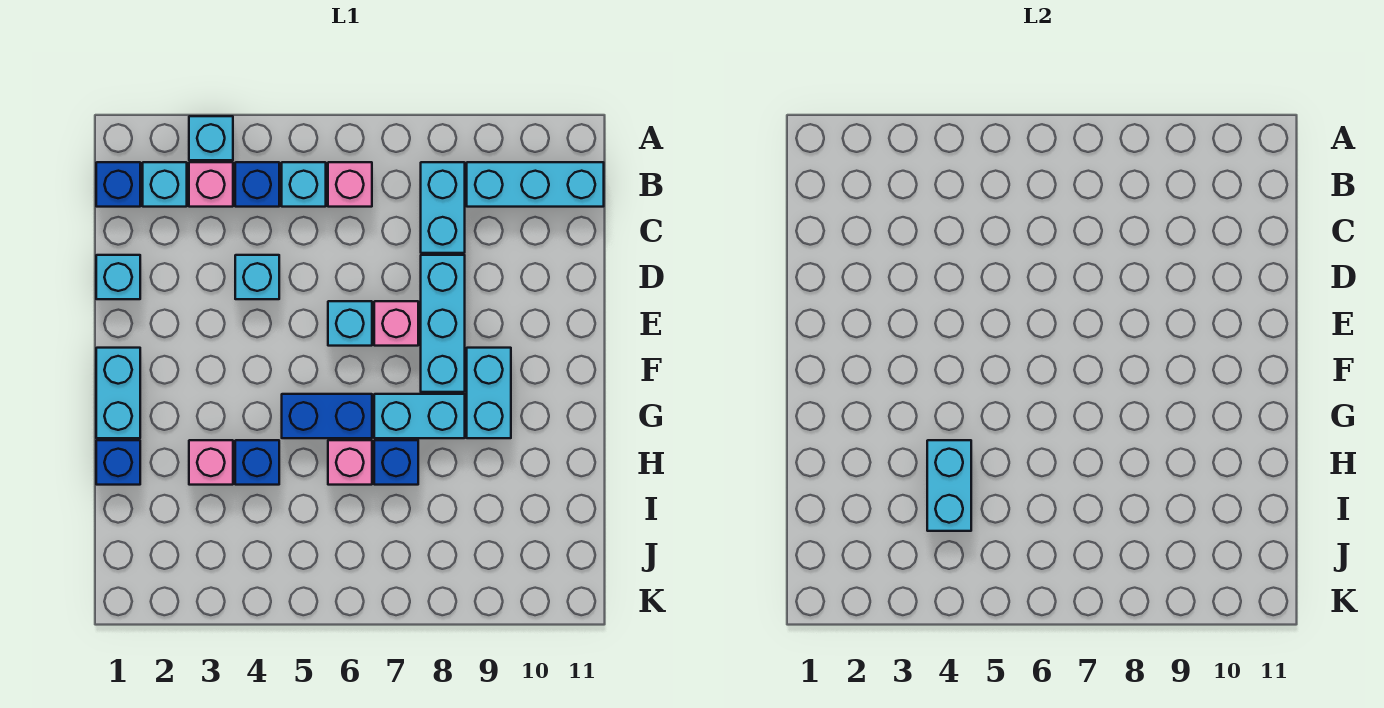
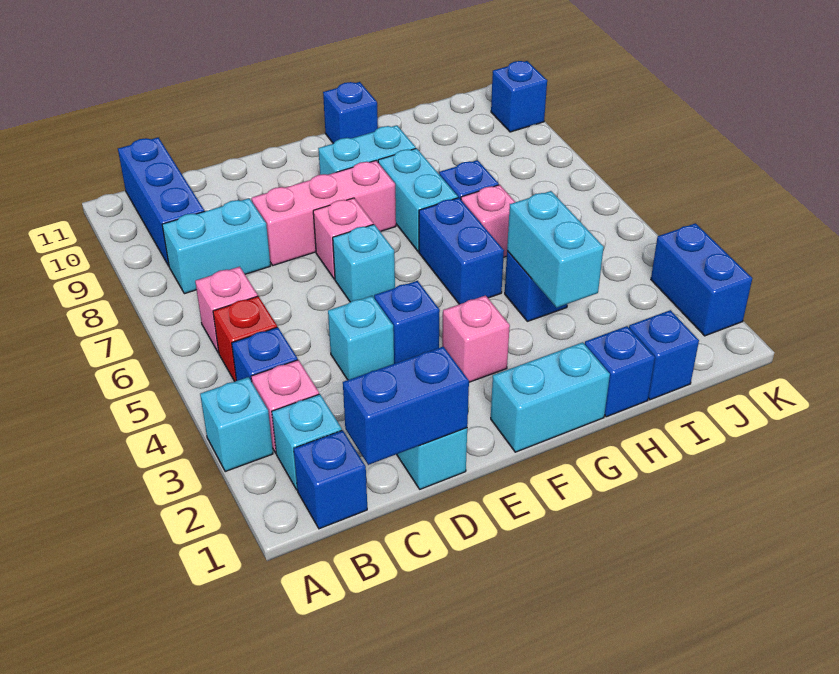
cyan 1x1 brick [282,162,326,207] -> red 1x1 brick [213,296,277,381]
cyan 1x3 brick [467,162,604,207] -> blue 1x3 brick [118,137,204,266]
none -> blue 1x2 brick [343,347,469,465]
cyan 1x3 brick [421,255,465,392] -> pink 1x3 brick [252,161,396,265]
none -> blue 1x1 brick [374,281,440,364]
none -> blue 1x1 brick [323,82,378,144]
pink 1x1 brick [189,440,233,485] -> pink 1x1 brick moved to [442,295,510,382]
cyan 1x2 brick [927,440,971,531] -> cyan 1x2 brick turned to [507,191,604,307]
none -> blue 1x1 brick [629,310,699,400]
none -> blue 1x2 brick [651,223,752,336]
none -> blue 1x1 brick [491,61,547,132]

